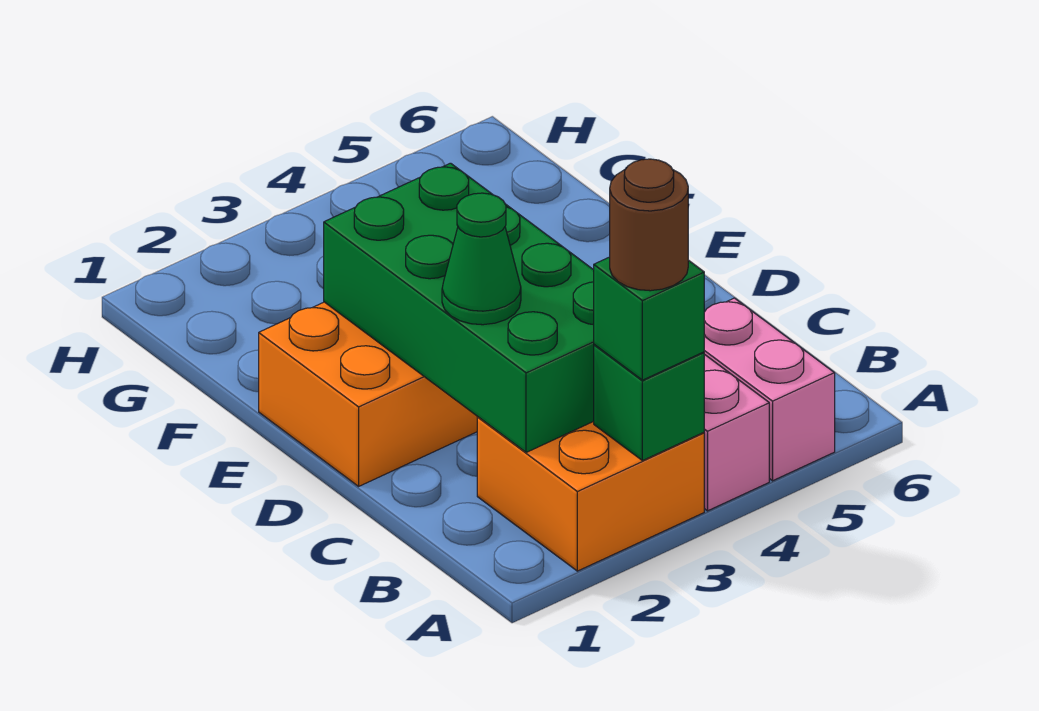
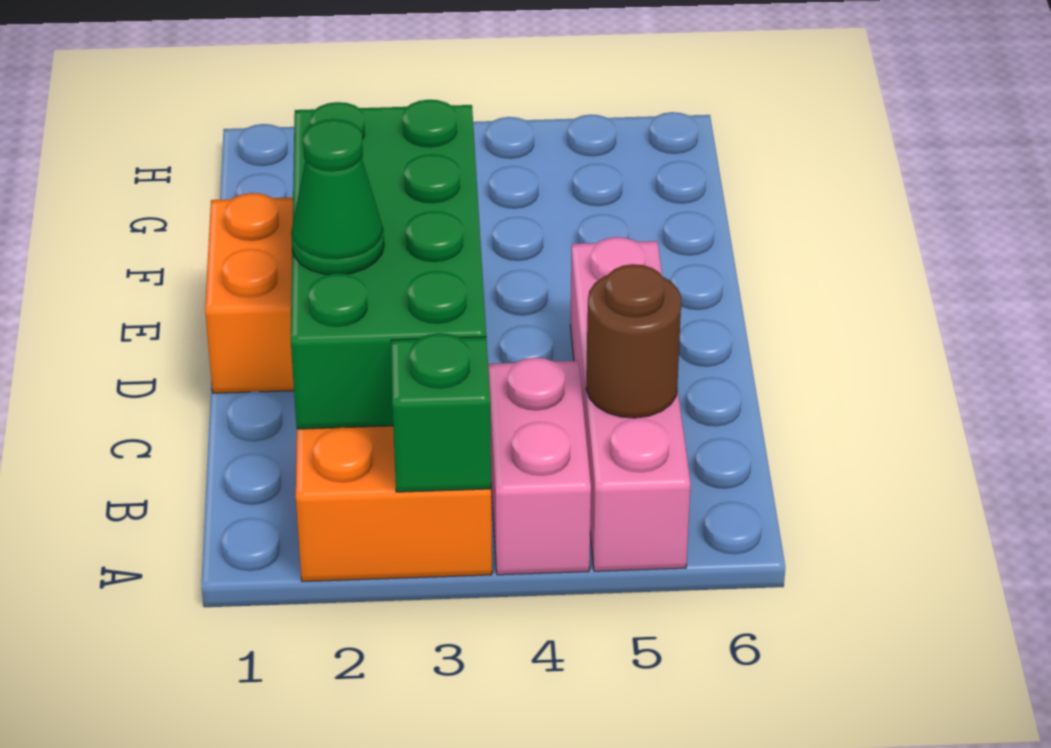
green 1x1 brick [594,257,704,380] -> none
brown 1x1 round brick [610,159,688,291] -> brown 1x1 round brick moved to [586,264,681,418]
pink 1x2 brick [704,298,835,481] -> pink 1x4 brick [570,237,690,571]

